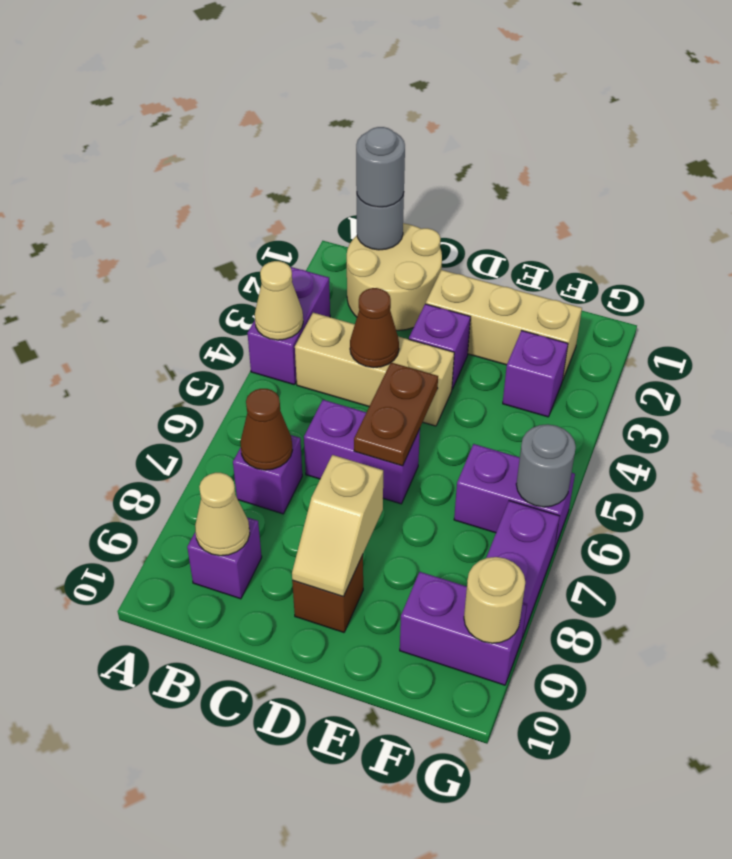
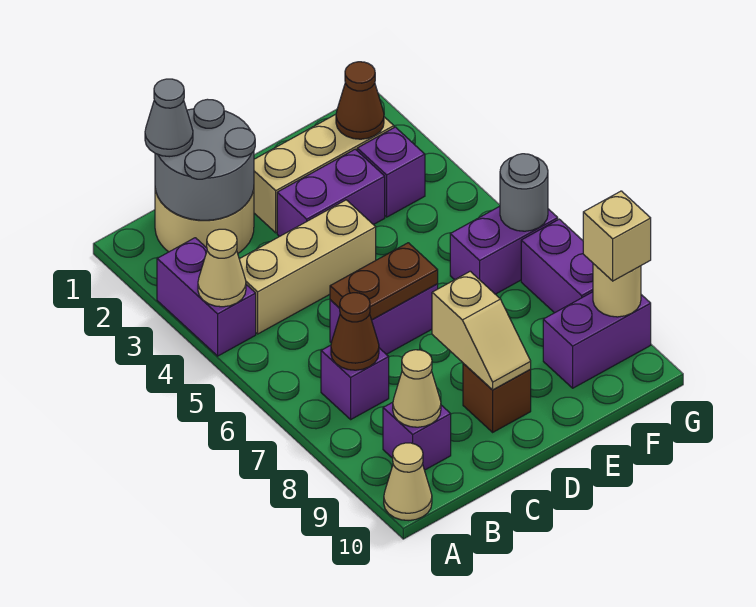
none -> tan 1x1 cone [384,443,432,521]
grey 1x1 round brick [357,193,404,250] -> grey 2x2 round brick [155,99,255,220]
grey 1x1 round brick [356,127,405,207] -> grey 1x1 cone [145,79,193,157]
brown 1x1 cone [350,288,399,368] -> brown 1x1 cone moved to [336,62,384,139]
purple 1x1 brick [409,304,470,389] -> purple 1x2 brick [277,149,385,236]
brown 1x2 plate [354,363,438,466] -> brown 1x2 plate turned to [330,243,438,320]
none -> tan 1x1 brick [583,191,651,281]

